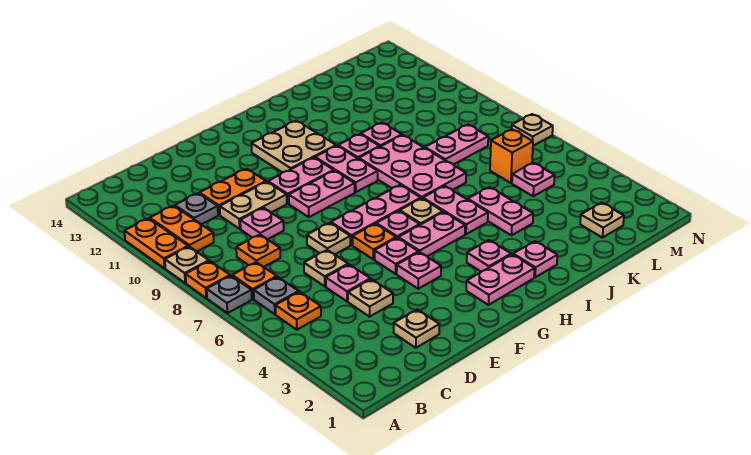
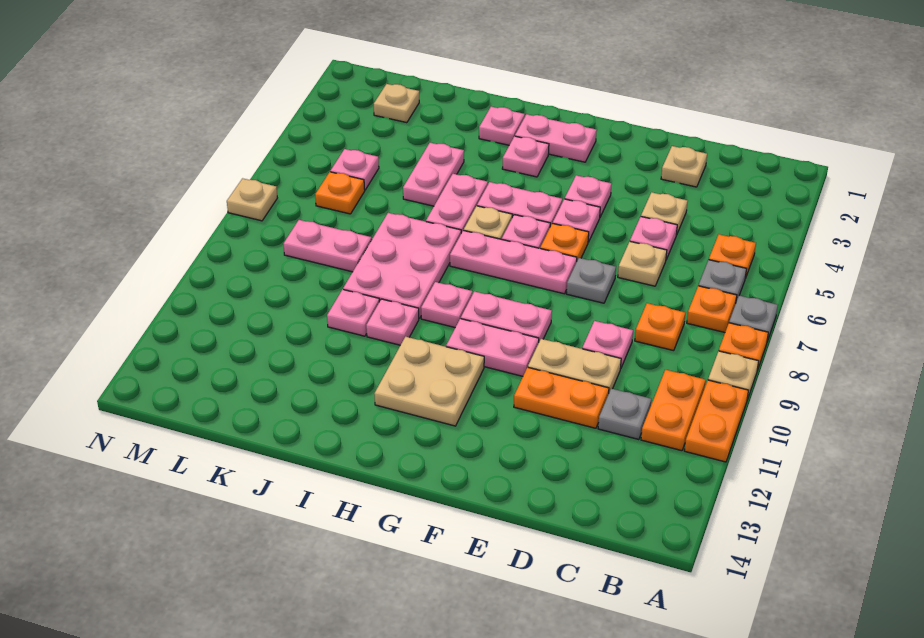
tan 1x1 plate [307,223,350,255] -> grey 1x1 plate [566,258,616,303]
pink 1x2 plate [315,146,378,192] -> pink 1x1 plate [421,282,472,327]
orange 1x1 brick [490,129,533,183] -> orange 1x1 plate [315,172,365,214]

